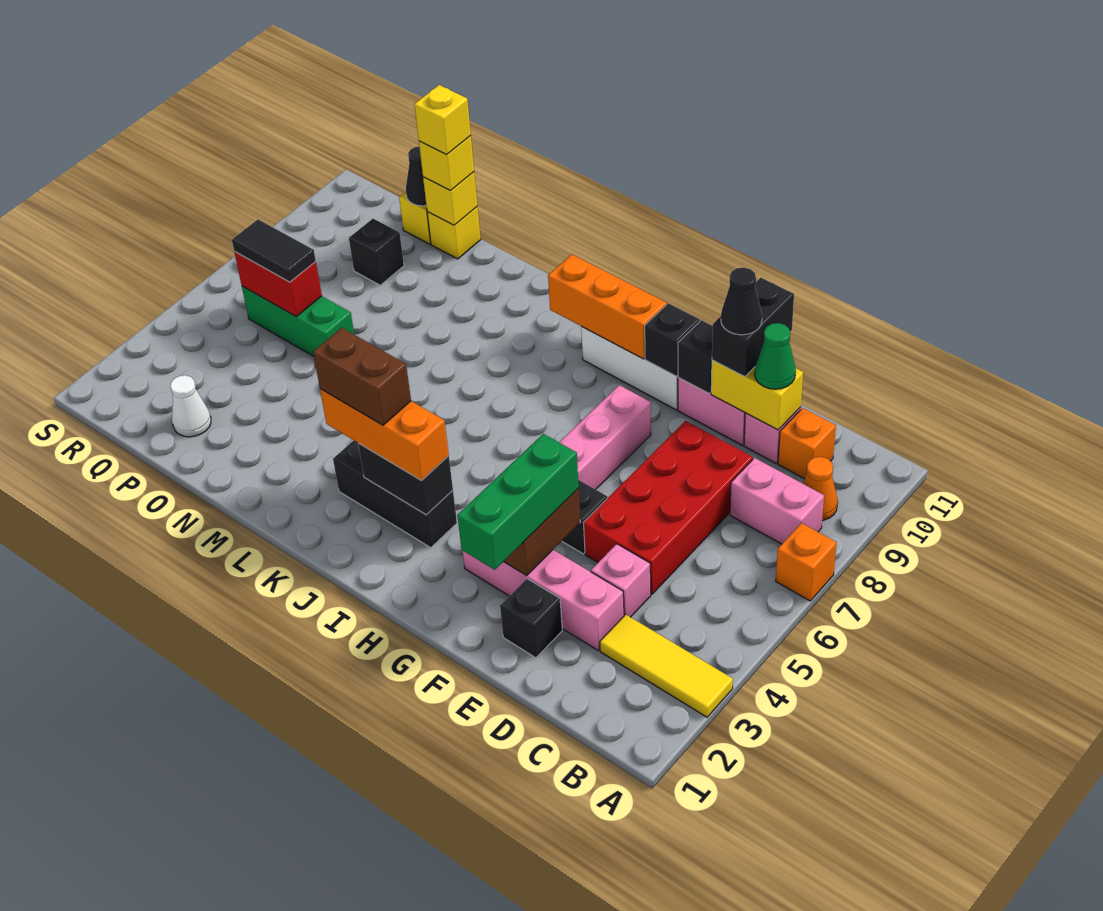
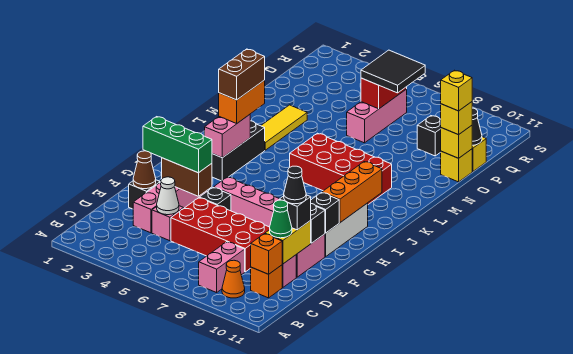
yellow 1x3 tile [600,614,733,717] -> yellow 1x3 tile moved to [261,105,307,150]
orange 1x1 brick [776,523,837,601] -> orange 1x1 brick moved to [251,234,282,274]
none -> brown 1x1 cone [133,151,156,189]
black 1x2 brick [712,278,794,377] -> black 1x1 brick [279,195,311,230]
black 1x2 brick [358,443,453,515] -> pink 1x2 brick [204,115,250,158]
orange 1x3 brick [320,389,449,481] -> orange 1x2 brick [219,80,265,123]
none -> red 2x4 brick [290,133,392,204]
green 1x3 brick [242,286,354,357] -> pink 1x3 brick [347,89,407,143]
white 1x1 cone [170,375,211,437] -> white 1x1 cone moved to [157,177,179,215]
black 1x2 tile [232,219,316,282] -> black 2x2 tile [361,50,425,93]

